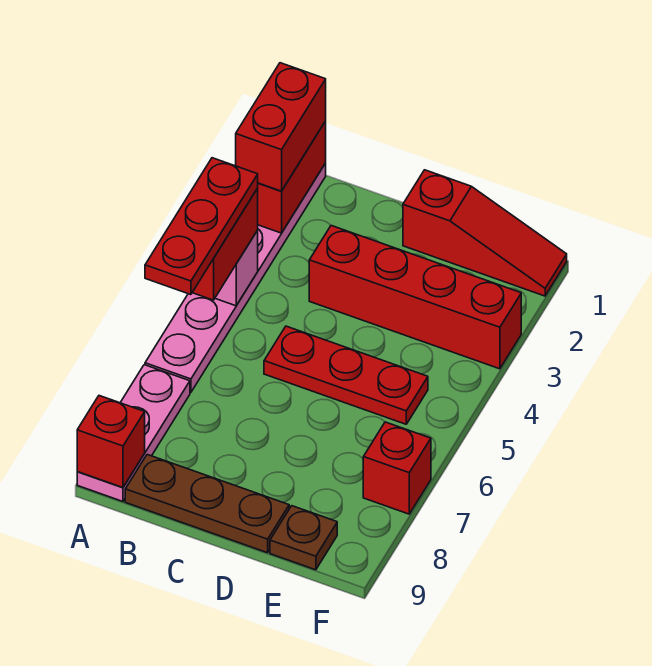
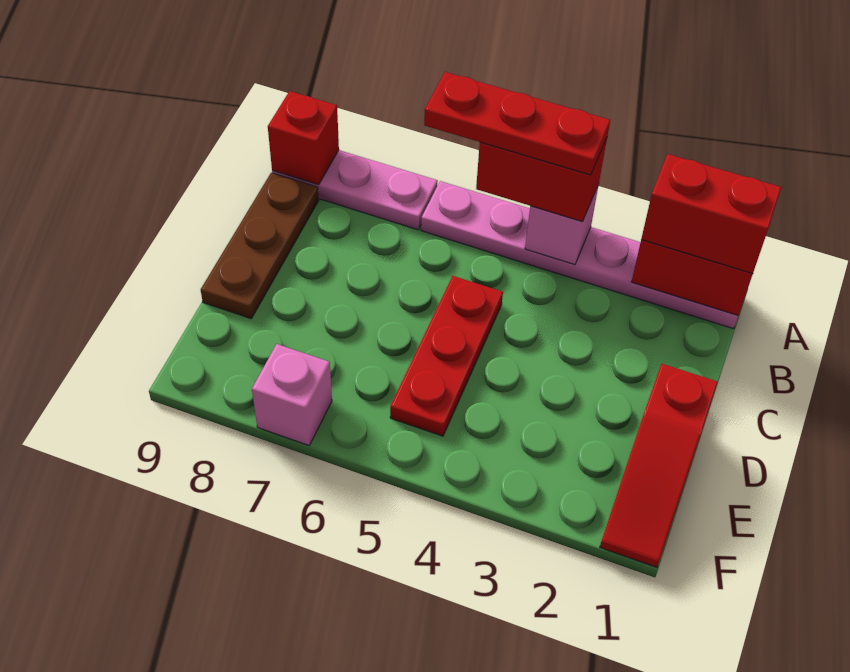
red 1x4 brick [309,226,521,369] -> none
brown 1x1 plate [270,506,337,570] -> none
red 1x1 brick [363,422,431,514] -> pink 1x1 brick [252,344,332,445]

